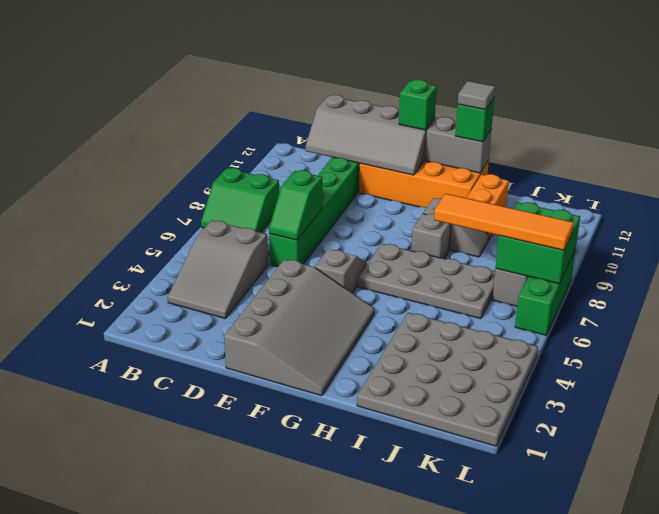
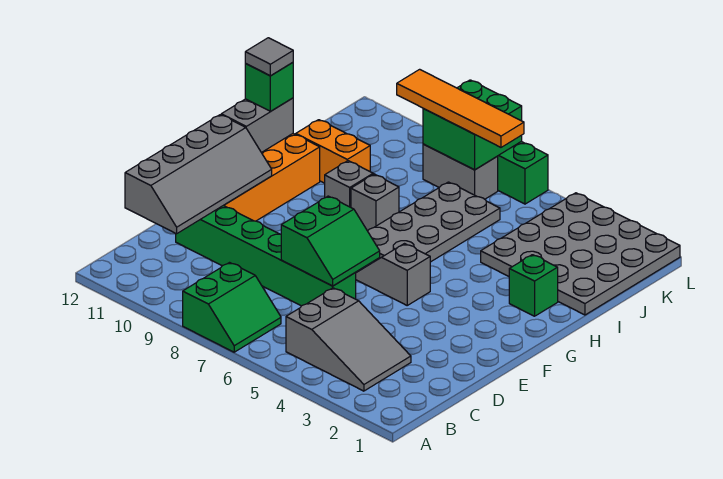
green 1x2 slope [269,170,322,240] -> green 2x2 slope [281,196,380,286]
grey 3x4 slope [224,259,375,396] -> none
green 1x1 brick [399,80,437,130] -> green 1x1 brick moved to [509,255,558,316]
orange 1x4 tile [434,194,574,250] -> orange 1x4 tile turned to [397,69,524,147]

